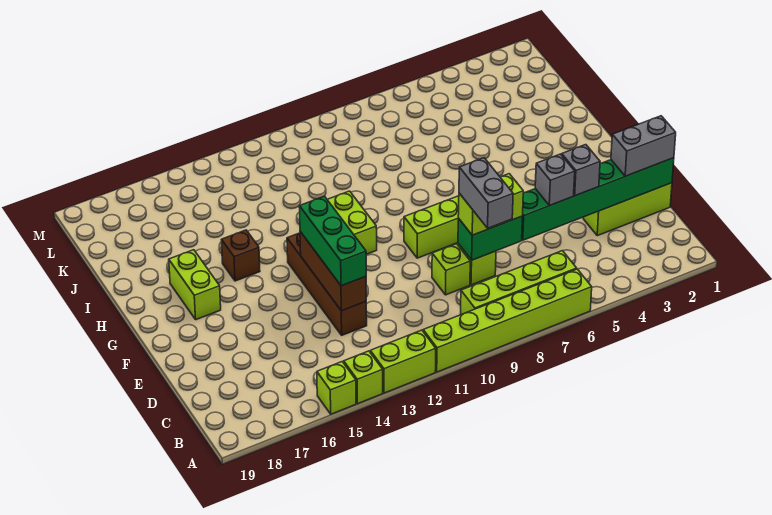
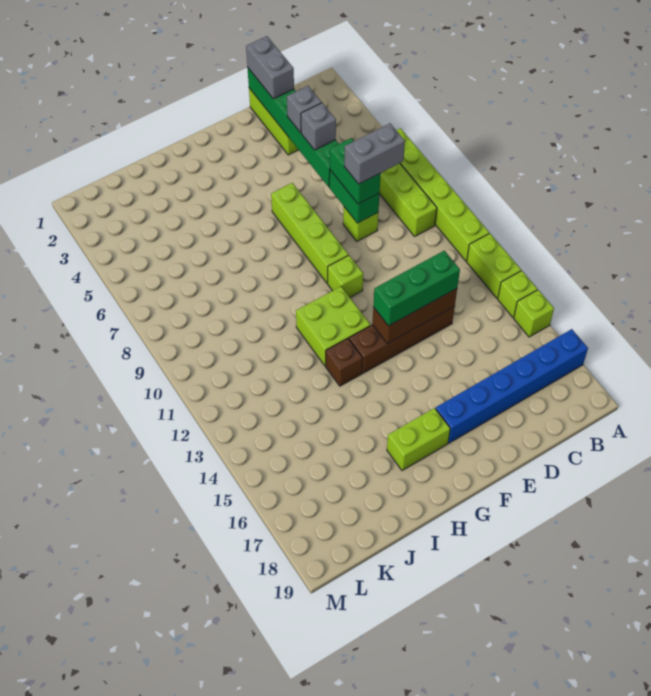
none -> blue 1x6 brick [436,329,588,443]
lime 1x2 brick [458,174,523,235] -> green 1x2 brick [330,138,381,204]
lime 1x1 brick [432,244,470,295] -> lime 1x1 brick moved to [328,255,363,297]
brown 1x1 brick [222,230,260,281] -> brown 1x1 brick moved to [326,338,363,386]

